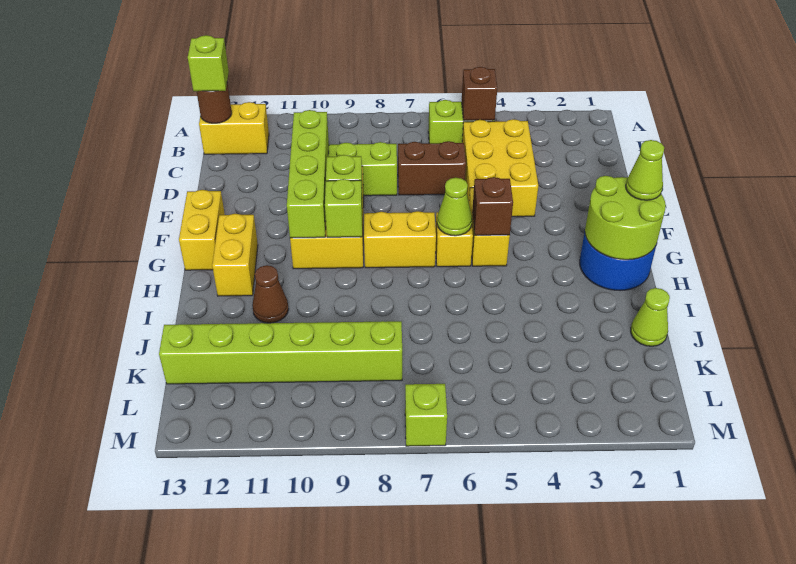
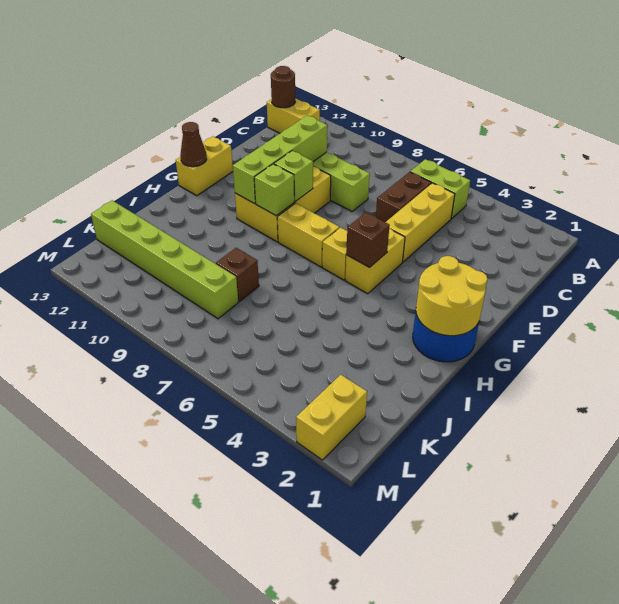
brown 1x1 brick [462,67,497,121] -> brown 1x1 brick moved to [216,248,259,302]
lime 1x1 brick [188,35,229,91] -> none
yellow 2x3 brick [462,119,538,217] -> yellow 1x3 brick [386,183,455,262]
brown 1x2 brick [398,141,466,195] -> brown 1x2 brick turned to [376,172,431,222]
lime 2x2 round brick [585,176,666,260] -> yellow 2x2 round brick [416,256,487,336]
lime 1x1 cone [626,140,664,200] -> none
lime 1x1 cone [437,178,472,236] -> none
yellow 1x2 brick [212,214,258,296] -> yellow 1x2 brick moved to [296,375,367,460]
brown 1x1 cone [252,265,289,323] -> brown 1x1 cone moved to [180,122,207,167]
lime 1x1 cone [631,288,670,346] -> none
lime 1x1 brick [405,384,447,446] -> none

